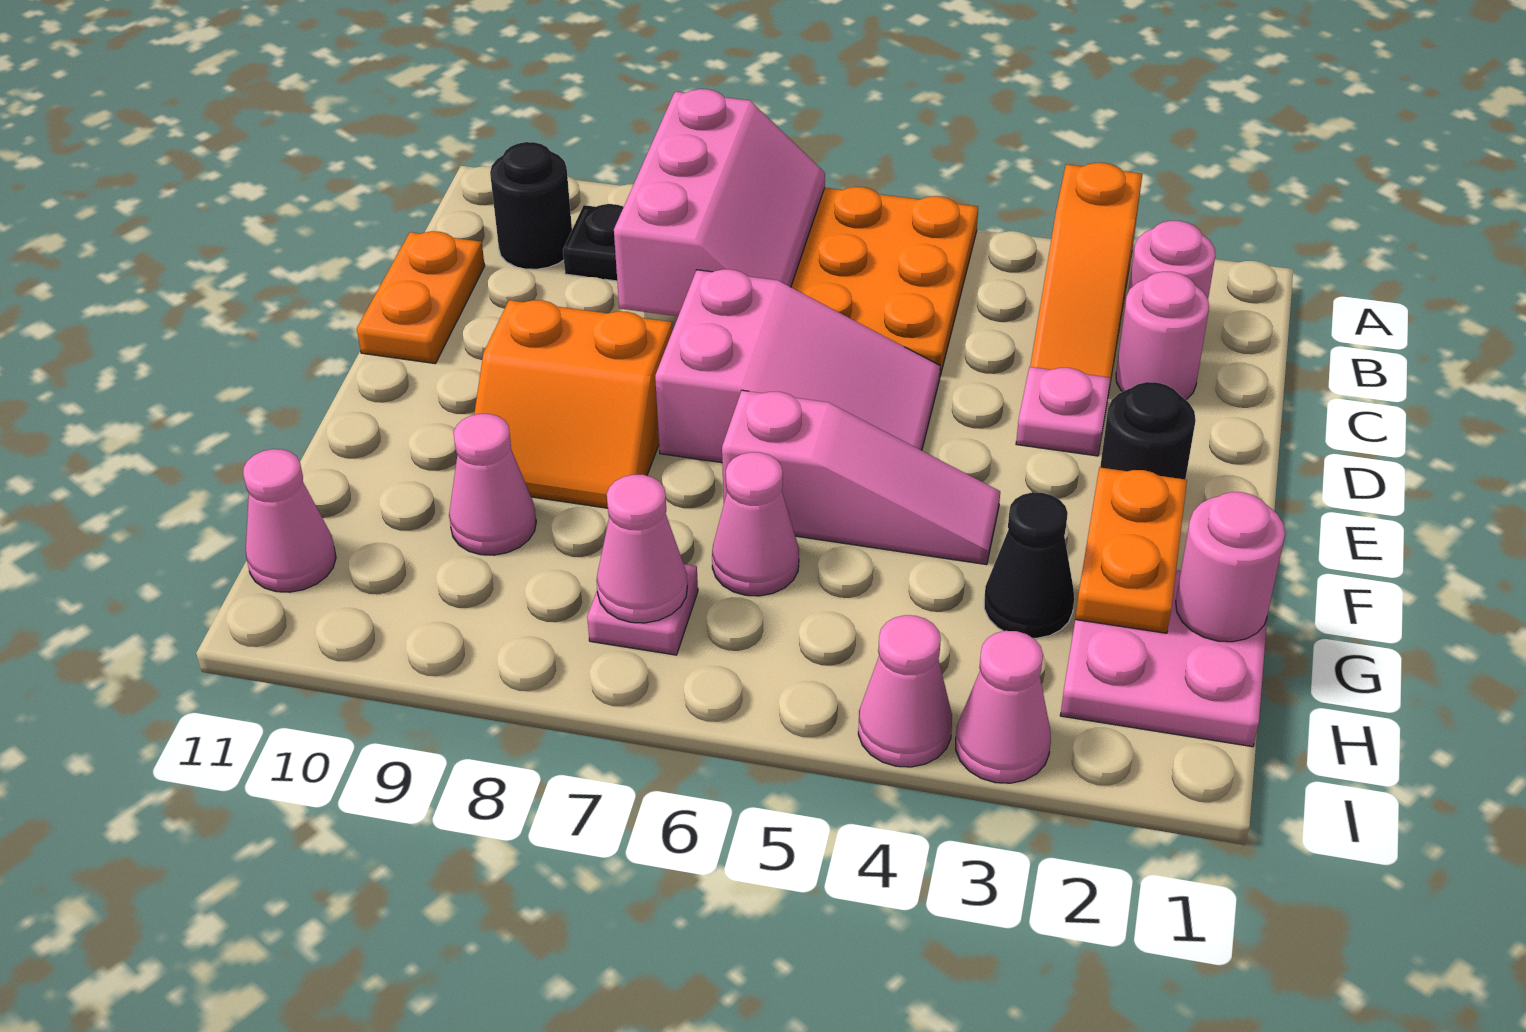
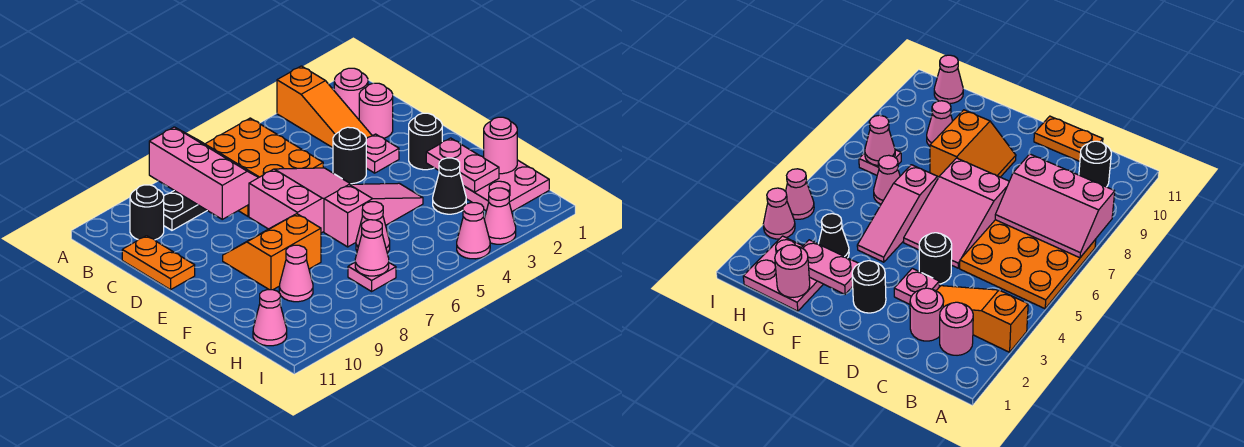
none -> black 1x1 round brick [333,127,366,184]
orange 2x2 slope [474,300,672,508] -> orange 2x2 slope turned to [223,214,321,290]
orange 1x2 plate [1075,468,1187,633] -> pink 1x2 plate [426,138,499,192]

